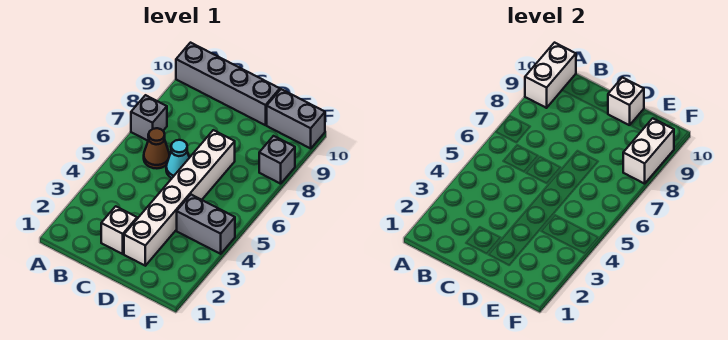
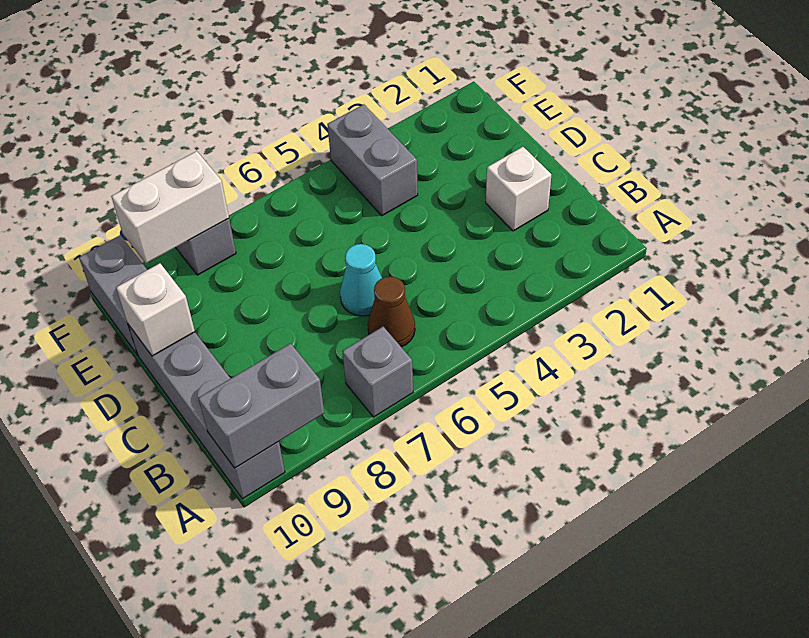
white 1x2 brick [525,43,576,108] -> grey 1x2 brick [198,343,324,468]
white 1x6 brick [124,130,235,266] -> none

